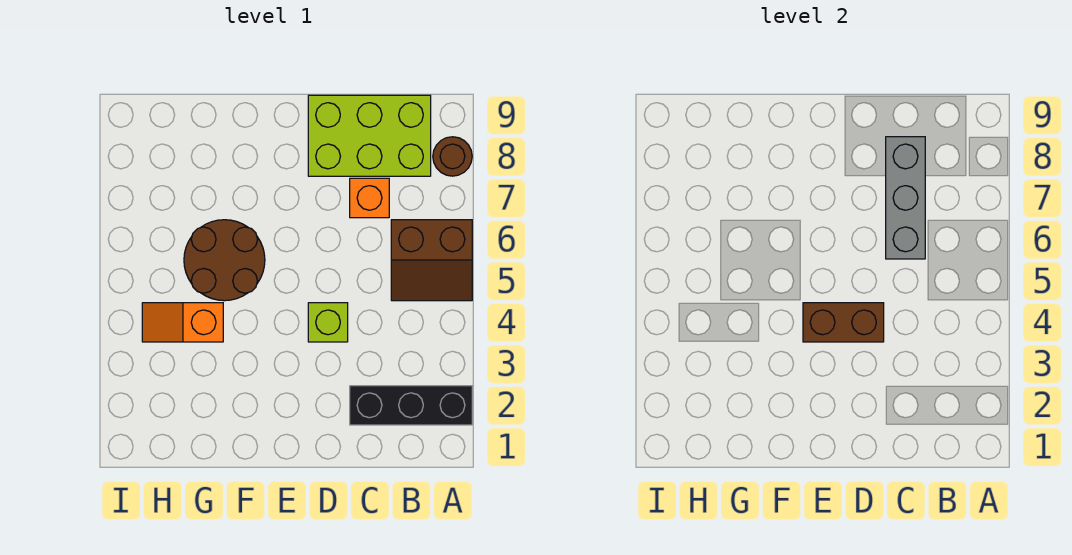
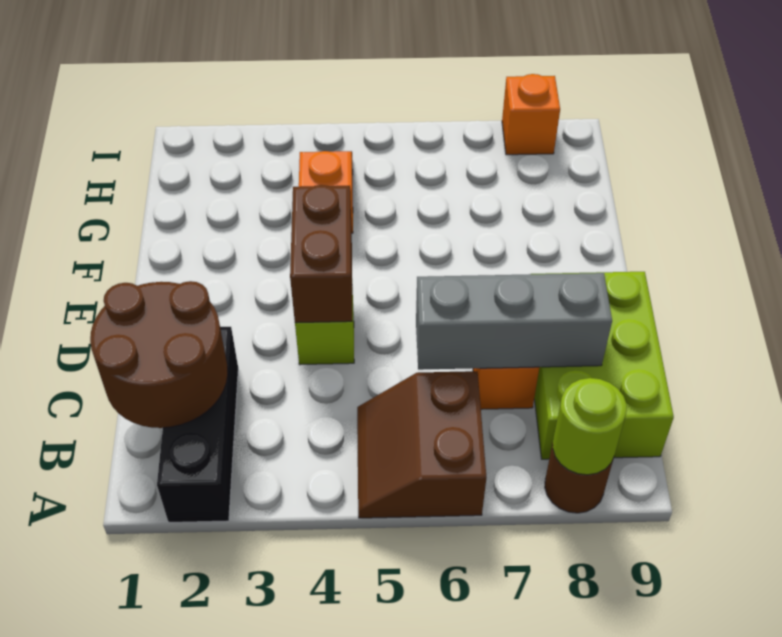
none -> lime 1x1 round brick [553,378,627,475]
brown 2x2 round brick [184,220,265,301] -> brown 2x2 round brick moved to [90,281,228,428]
none -> orange 1x1 brick [502,74,560,155]

